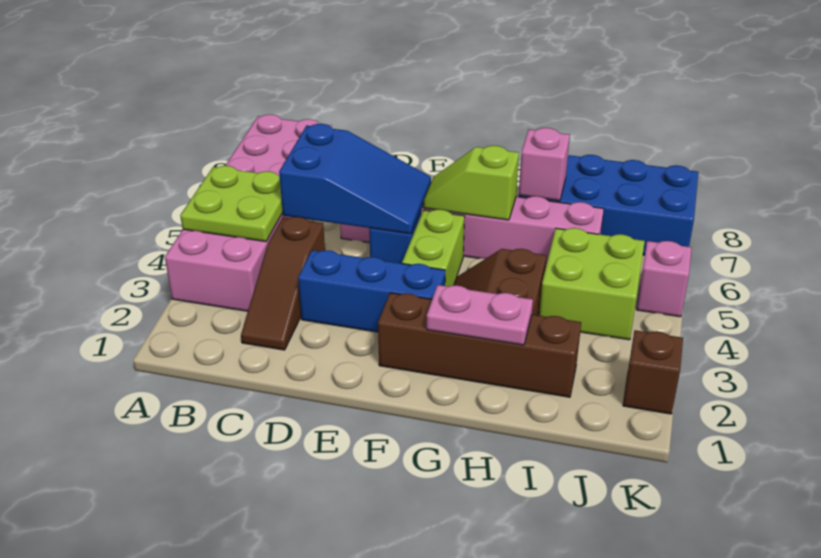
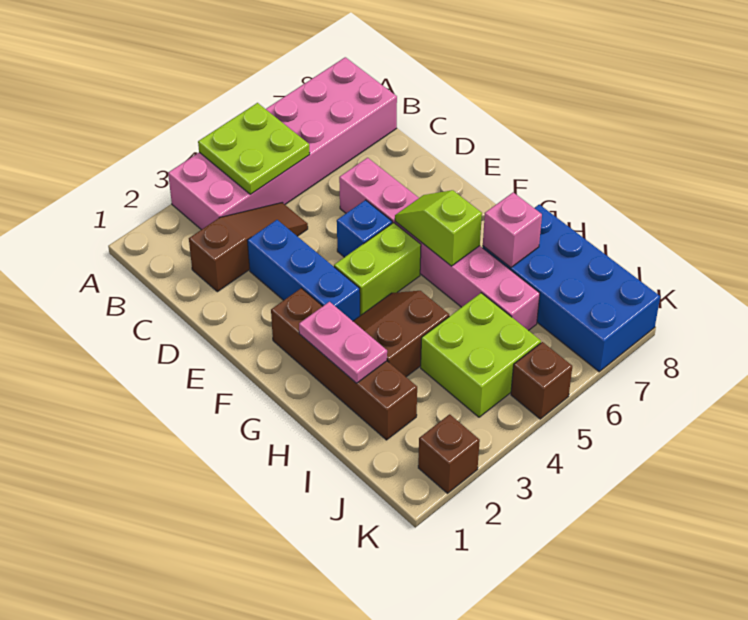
brown 1x3 slope [241,217,325,350] -> brown 1x3 slope turned to [189,203,308,292]
blue 2x3 slope [279,124,431,234] -> none
pink 1x1 brick [637,241,692,317] -> brown 1x1 brick [511,342,572,419]

